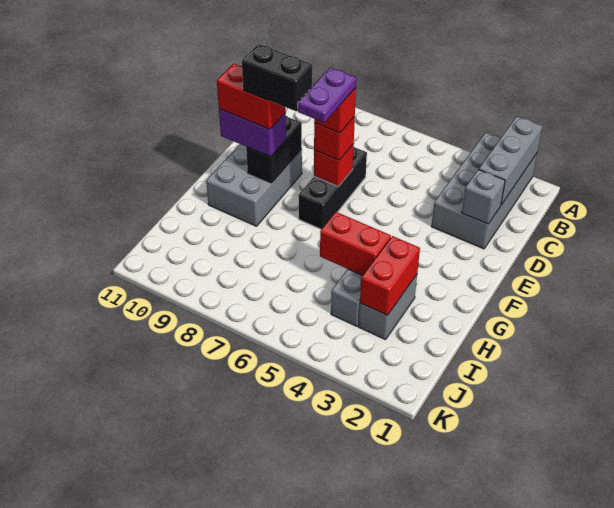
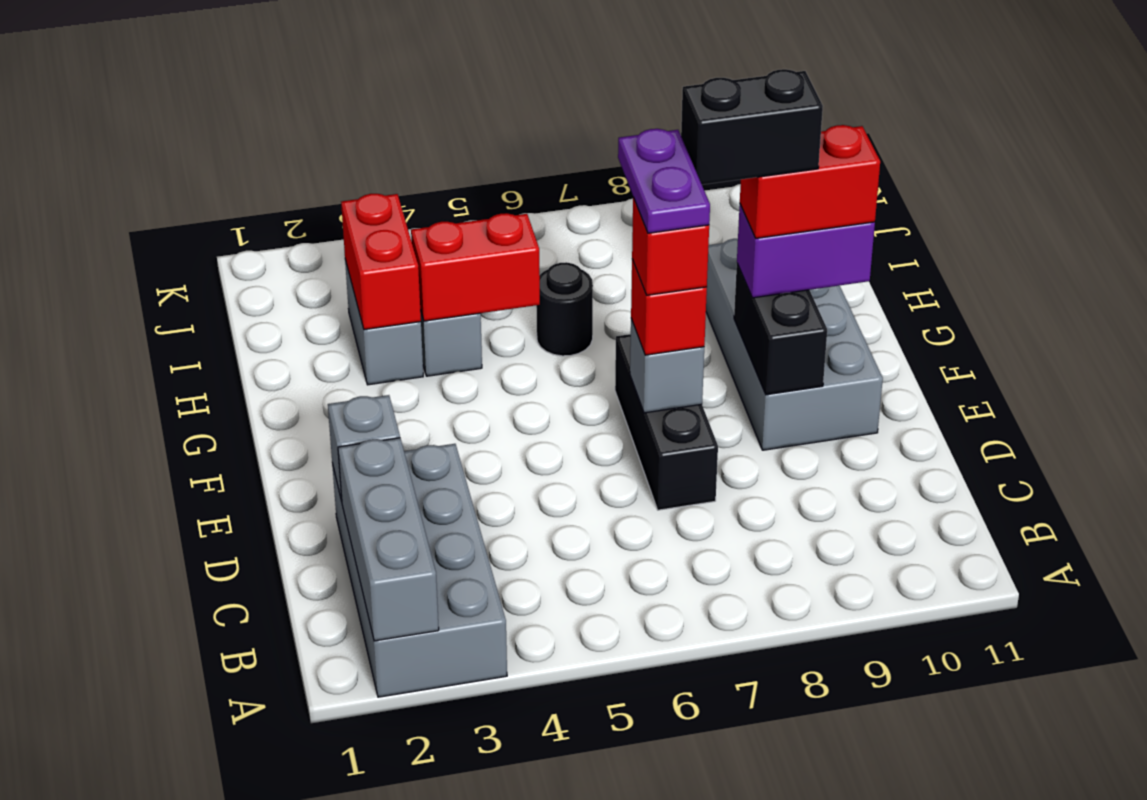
red 1x1 brick [314,144,354,187] -> grey 1x1 brick [630,319,704,413]
grey 2x3 brick [206,144,302,226] -> grey 2x4 brick [706,239,883,450]
none -> black 1x1 round brick [536,262,593,356]

